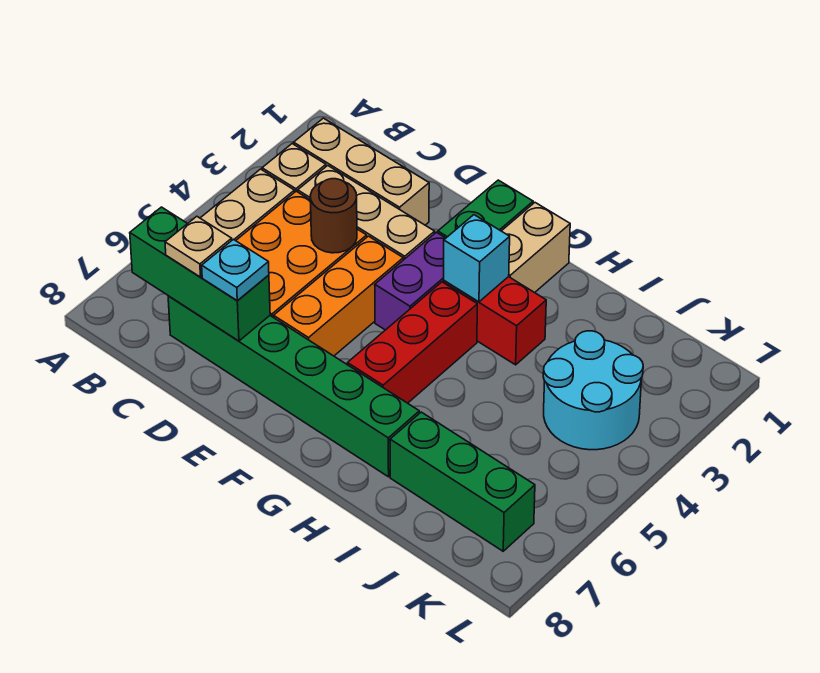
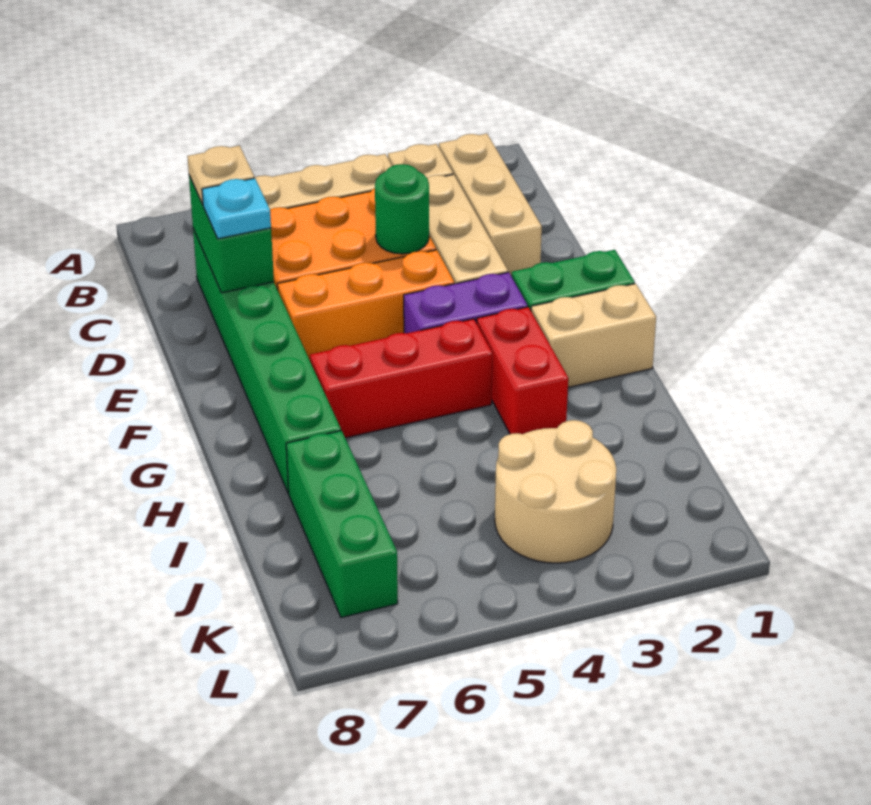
green 1x3 brick [130,207,270,341] -> green 1x2 brick [189,176,274,293]
brown 1x1 round brick [310,179,357,253] -> green 1x1 round brick [375,164,429,254]
cyan 1x1 brick [444,215,510,302] -> none
cyan 2x2 round brick [543,331,643,450] -> tan 2x2 round brick [495,420,616,563]

